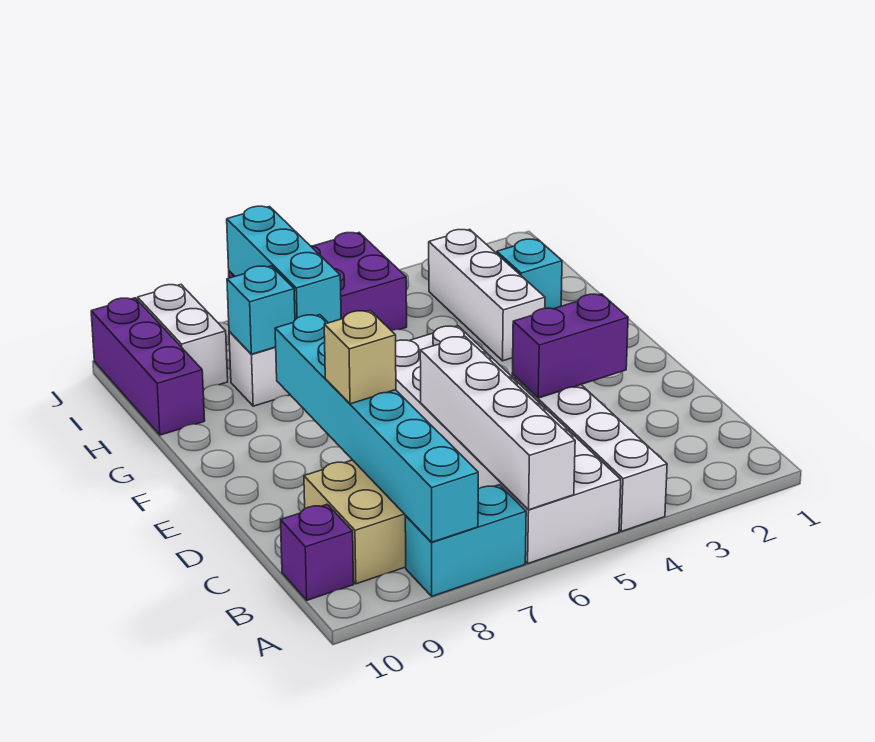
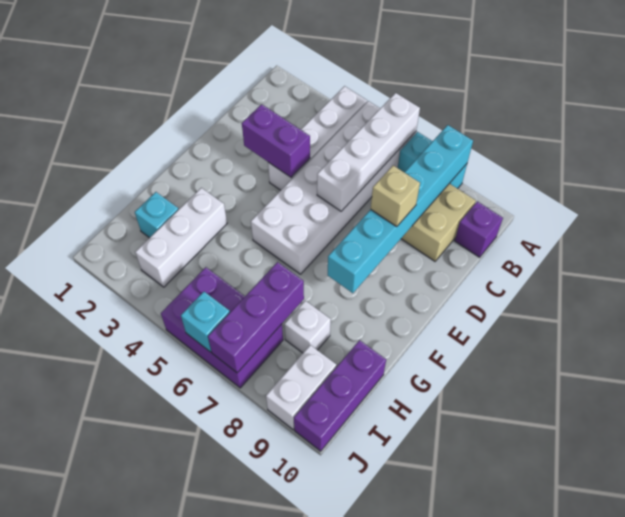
cyan 1x3 brick [227,206,341,323] -> purple 1x3 brick [208,262,304,373]
cyan 1x1 brick [227,266,295,354] -> cyan 1x1 brick moved to [181,292,230,352]

